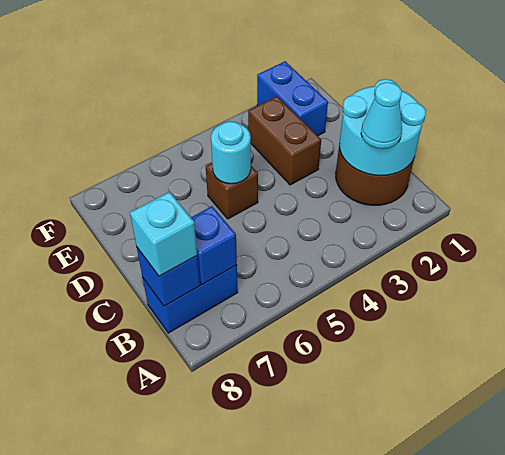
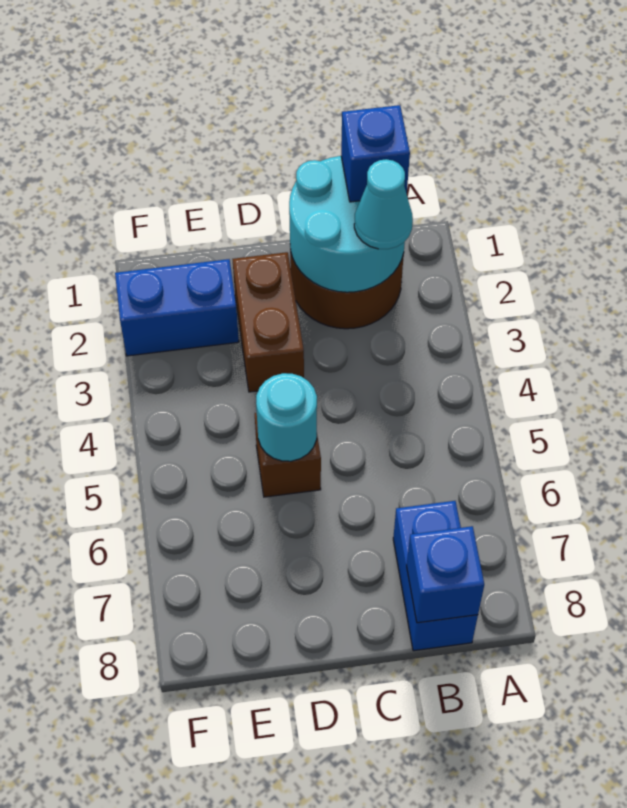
blue 1x1 brick [191,206,237,285] -> blue 1x1 brick moved to [341,105,410,202]
cyan 1x1 brick [130,192,197,276] -> none
brown 1x2 brick [248,96,321,185] -> brown 1x2 brick turned to [232,252,304,392]

